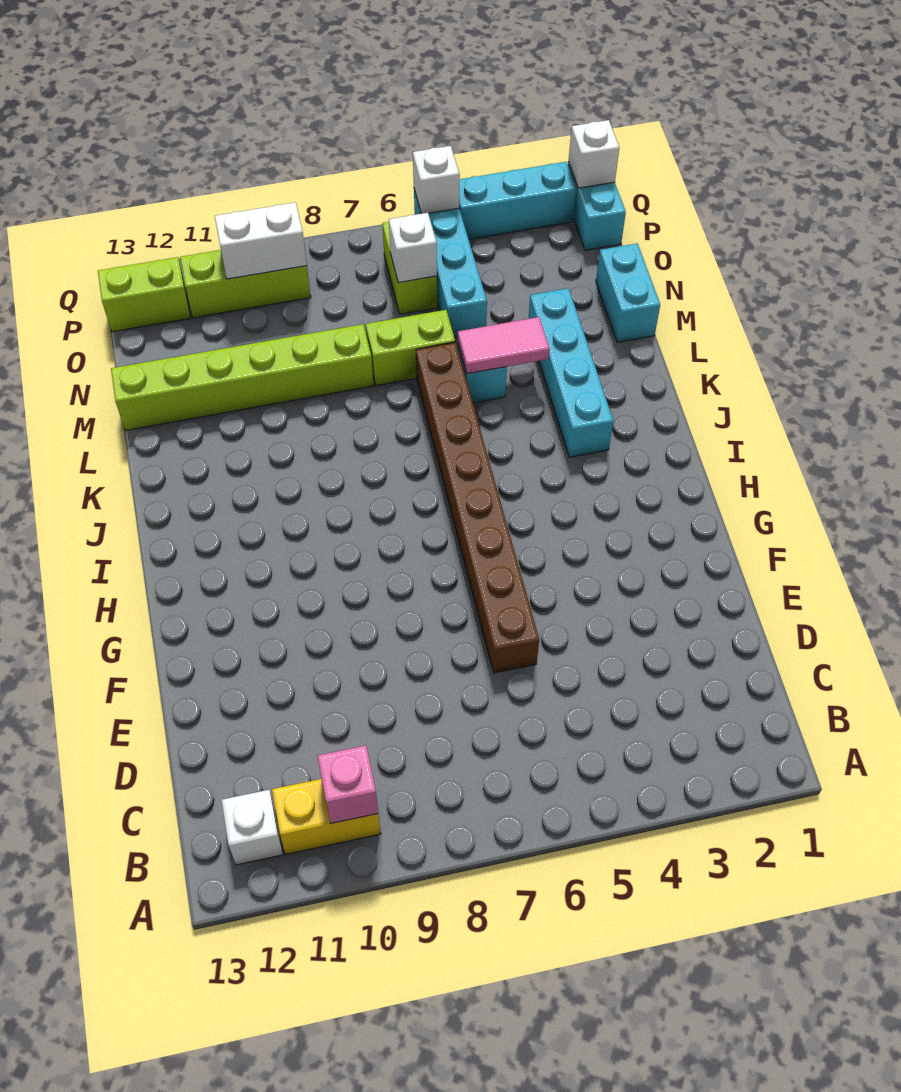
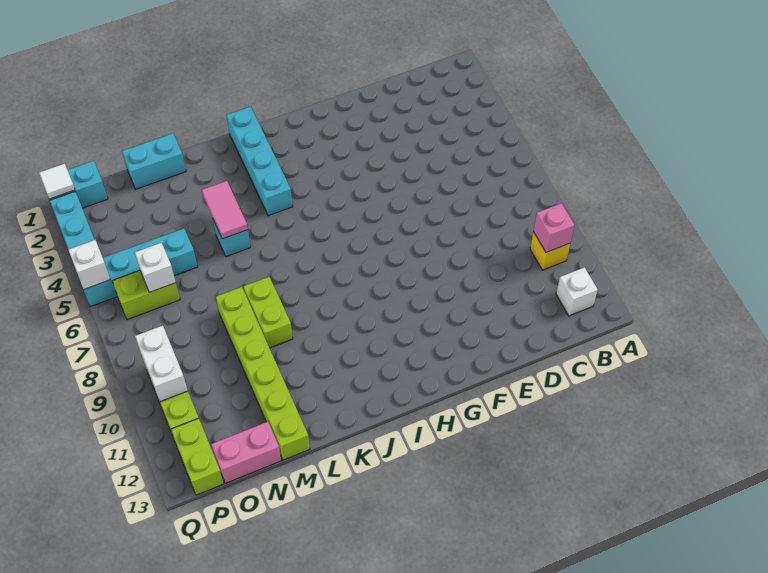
yellow 1x2 brick [272,779,381,854] -> yellow 1x1 brick [530,232,570,270]
brown 1x8 brick [416,342,539,673] -> none
cyan 1x4 brick [529,288,613,457] -> cyan 1x4 brick turned to [226,107,293,216]
lime 1x2 brick [366,310,455,386] -> lime 1x2 brick moved to [243,277,293,348]
none -> pink 1x2 brick [211,422,281,483]
white 1x1 brick [569,120,619,188] -> white 1x1 tile [39,164,75,199]

